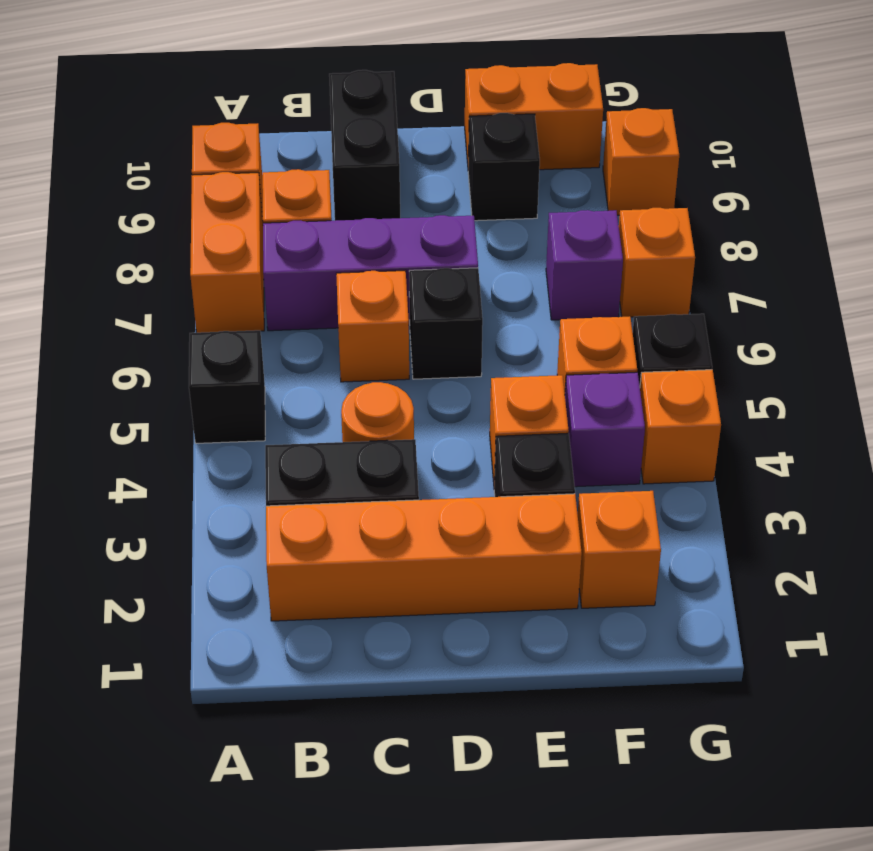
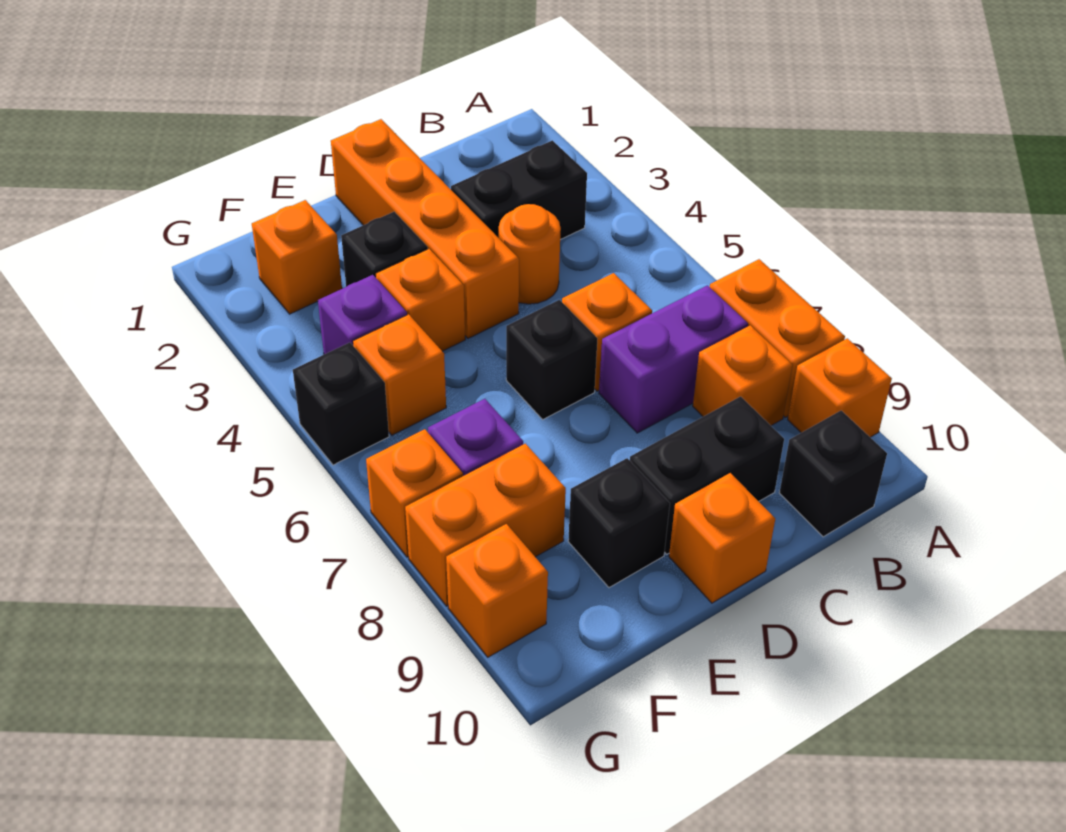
black 1x1 brick [189,330,265,443] -> black 1x1 brick moved to [779,411,887,537]
orange 1x4 brick [266,494,582,621] -> orange 1x4 brick turned to [331,119,519,338]
purple 1x3 brick [263,215,478,331] -> purple 1x2 brick [599,285,748,433]
black 1x2 brick [329,70,400,221] -> black 1x2 brick turned to [630,396,784,554]
orange 1x2 brick [465,63,603,170] -> orange 1x2 brick moved to [405,444,566,606]
orange 1x1 brick [640,370,721,484] -> orange 1x1 brick moved to [669,473,775,603]

